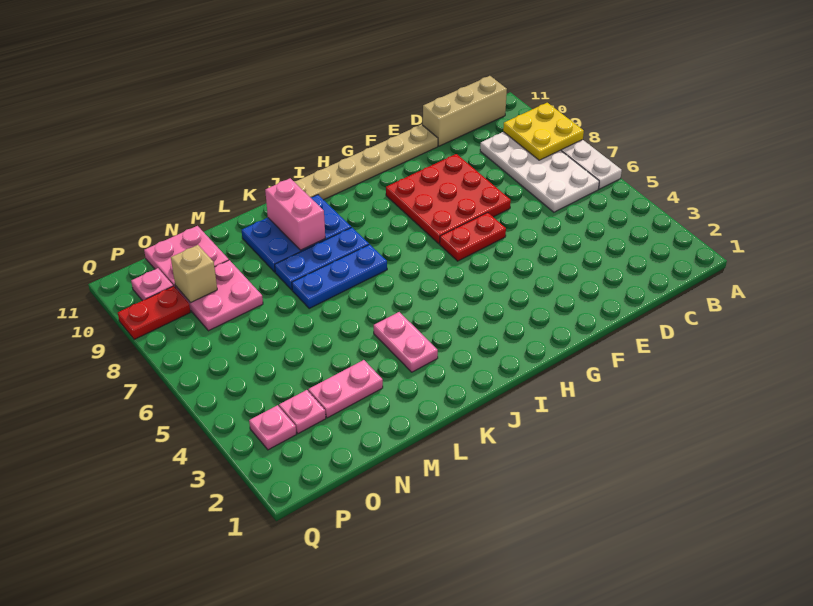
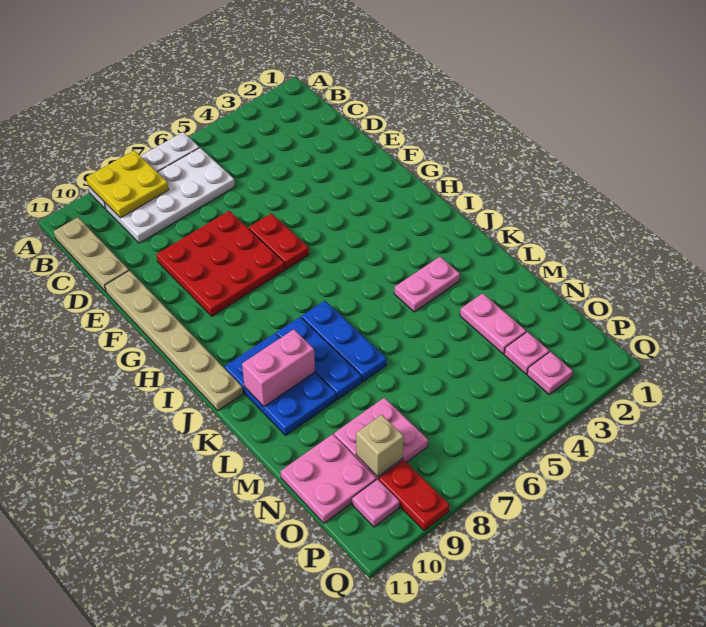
tan 1x3 brick [423,76,507,146] -> tan 1x3 plate [54,217,129,292]

